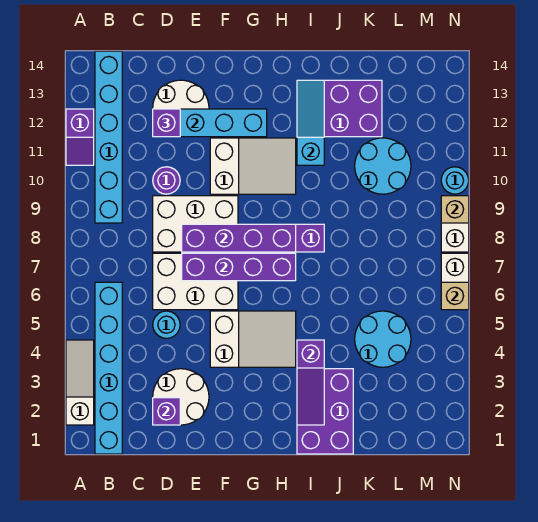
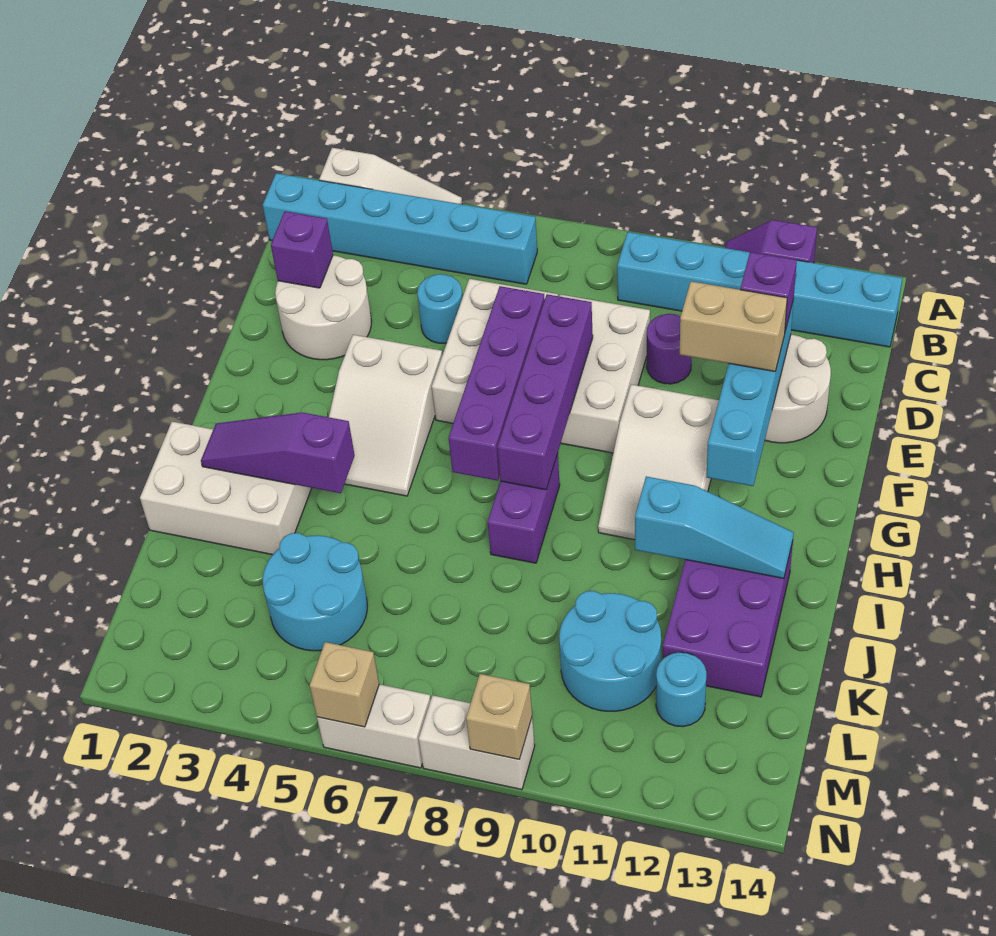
none -> tan 1x2 brick [680,281,787,371]
purple 2x3 brick [297,369,353,454] -> white 2x3 brick [140,422,312,555]
cyan 1x1 round brick [441,167,469,194] -> cyan 1x1 round brick moved to [656,652,706,727]

